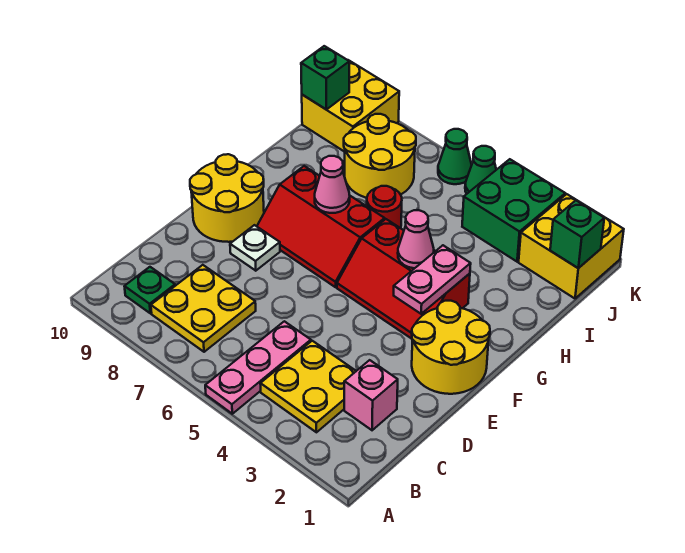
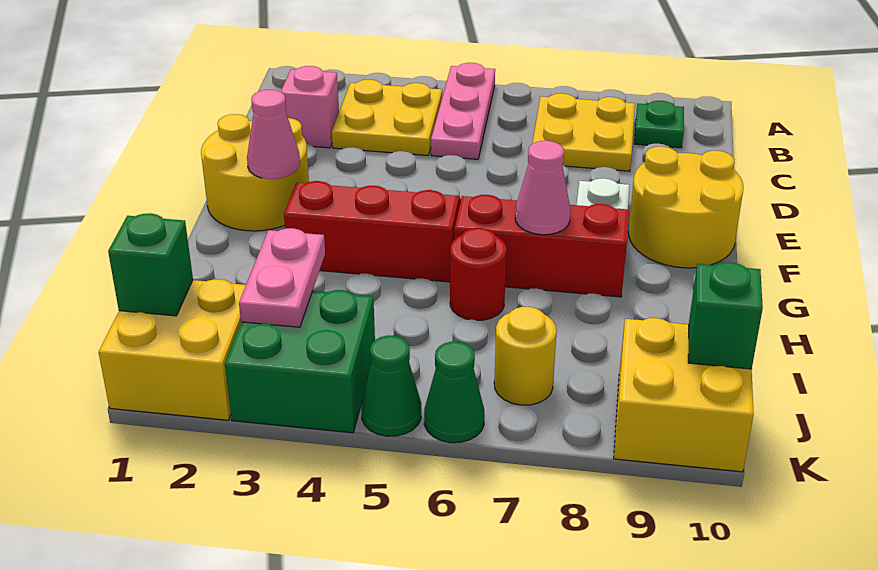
pink 1x2 plate [394,245,471,314] -> pink 1x2 plate moved to [239,228,325,327]
pink 1x1 cone [398,210,434,268] -> pink 1x1 cone moved to [247,90,300,179]
yellow 2x2 round brick [344,114,416,198] -> yellow 1x1 round brick [494,307,557,405]

